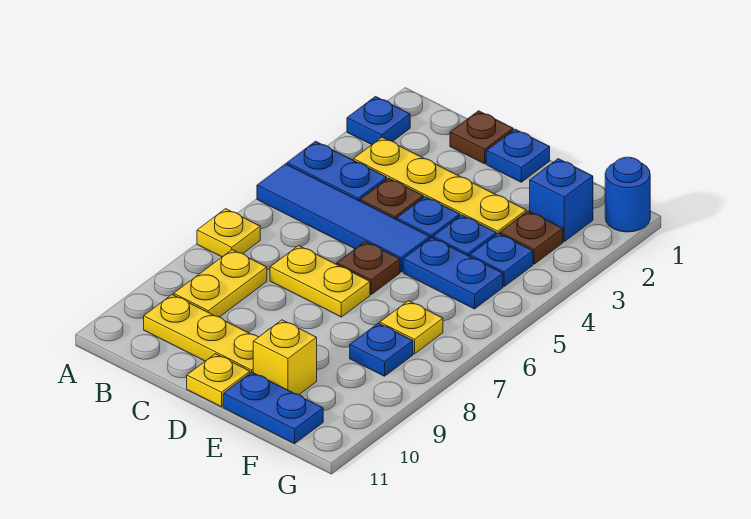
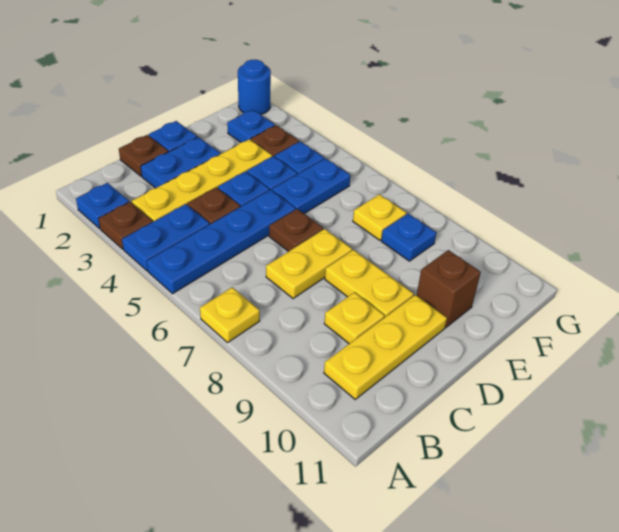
none -> brown 1x1 plate [98,202,153,249]
blue 1x4 tile [257,164,430,272] -> blue 1x4 plate [147,190,296,294]
yellow 1x2 plate [174,250,267,317] -> yellow 1x2 plate moved to [325,250,414,318]
yellow 1x1 plate [187,354,250,407] -> yellow 1x1 plate moved to [324,292,385,344]
yellow 1x1 brick [253,320,317,394] -> brown 1x1 brick [417,250,481,327]
blue 1x2 plate [223,372,323,444] -> blue 1x2 plate moved to [141,137,220,188]
blue 1x1 brick [530,159,593,241] -> blue 1x1 plate [227,110,275,142]

